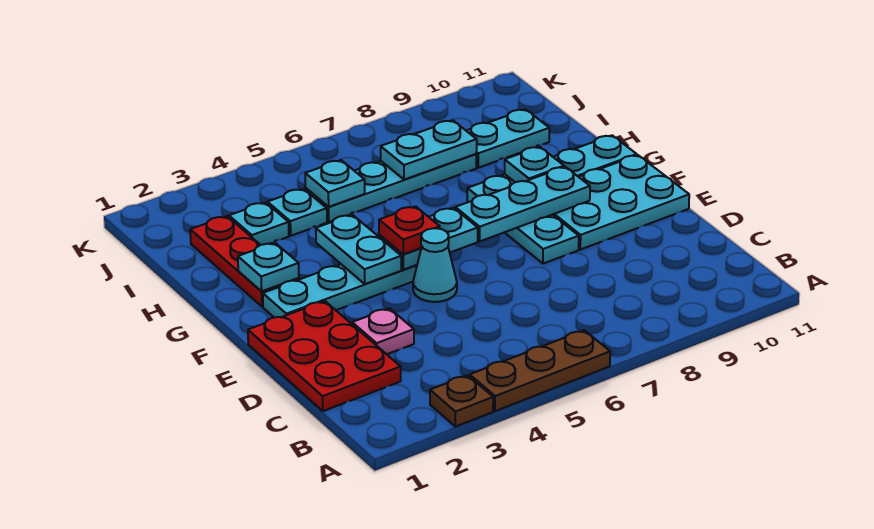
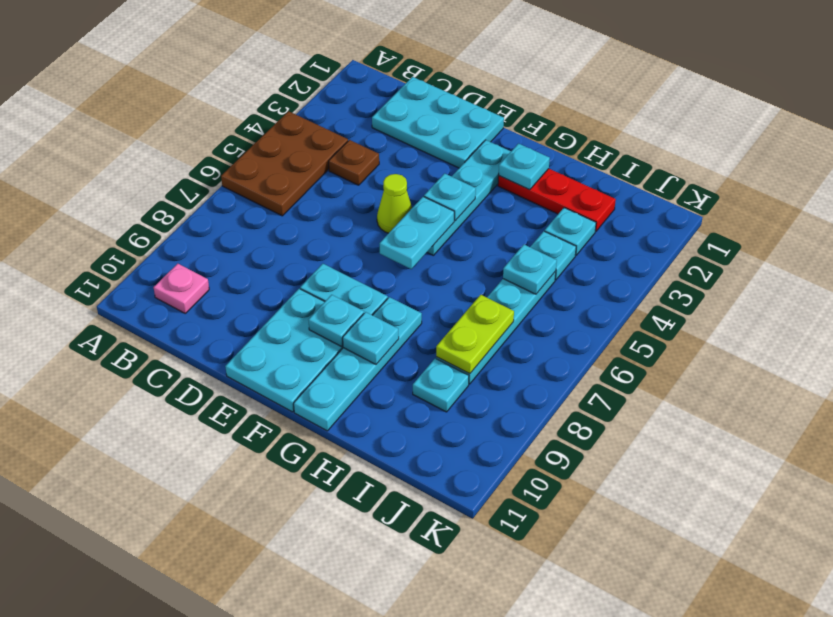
brown 1x1 plate [430,375,493,427] -> brown 1x1 plate moved to [329,140,379,185]
brown 1x3 plate [470,330,610,411] -> brown 2x3 plate [221,111,348,216]
red 2x3 plate [248,301,401,411] -> cyan 2x3 plate [372,77,504,168]
pink 1x1 plate [352,308,414,354] -> pink 1x1 plate moved to [154,264,209,313]
cyan 1x1 cone [413,228,457,302] -> lime 1x1 cone [377,174,412,233]
cyan 1x2 plate [316,215,401,284] -> cyan 1x1 plate [424,173,476,221]
red 1x1 plate [379,206,440,254] -> none
cyan 1x3 plate [455,167,590,241] -> cyan 1x1 plate [309,295,364,347]
cyan 1x2 plate [381,120,477,180] -> lime 1x2 plate [436,295,514,374]
cyan 1x2 plate [466,109,549,168] -> cyan 1x1 plate [413,358,469,412]

